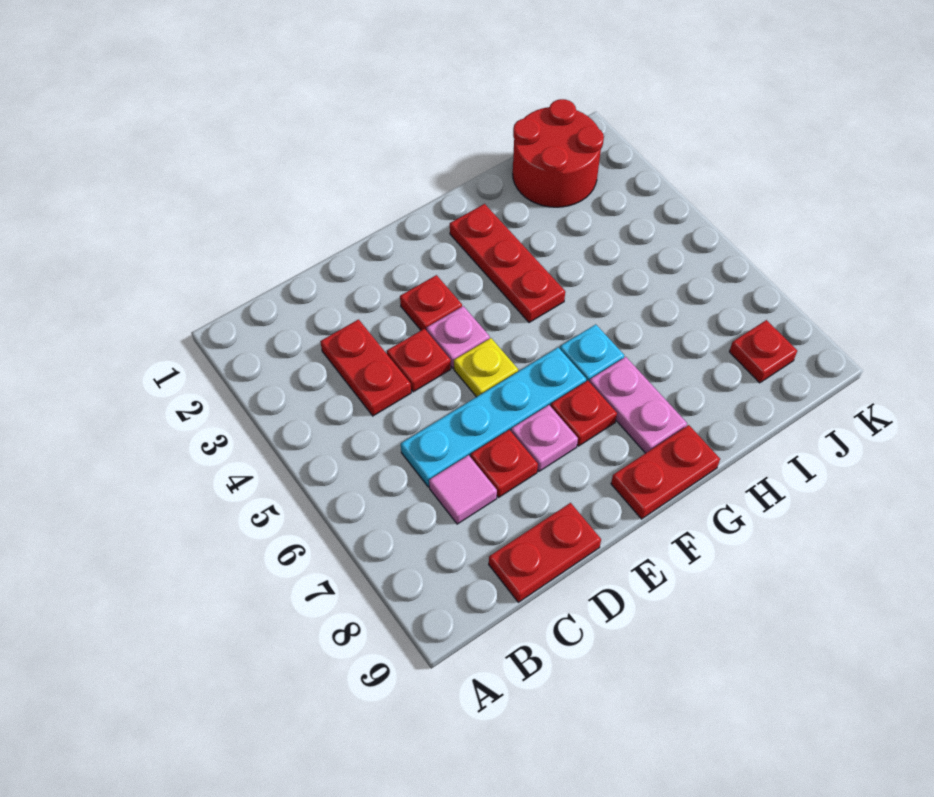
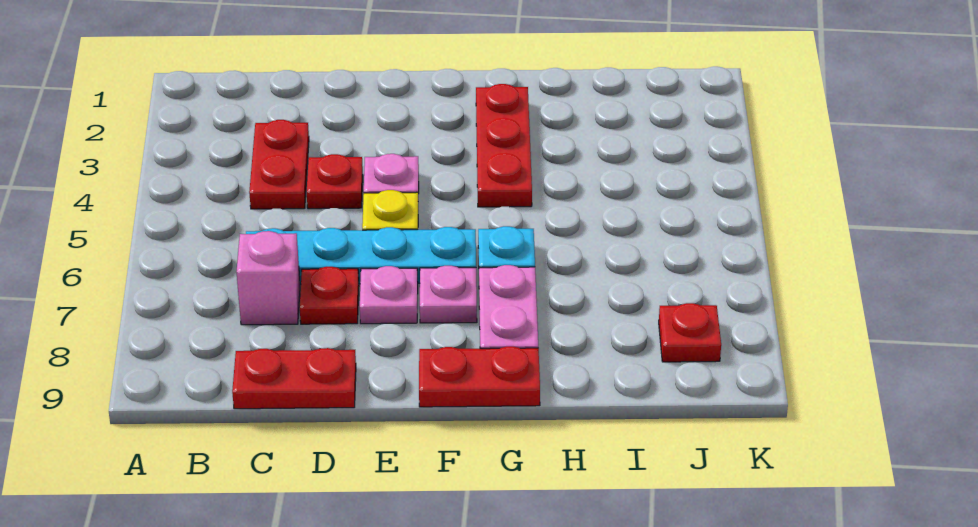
pink 1x1 tile [429,455,497,524] -> pink 1x1 brick [236,231,300,325]
red 1x1 plate [400,275,462,331] -> none
red 1x1 plate [551,381,617,446] -> pink 1x1 plate [420,266,477,323]
red 2x2 round brick [513,99,604,207] -> none

